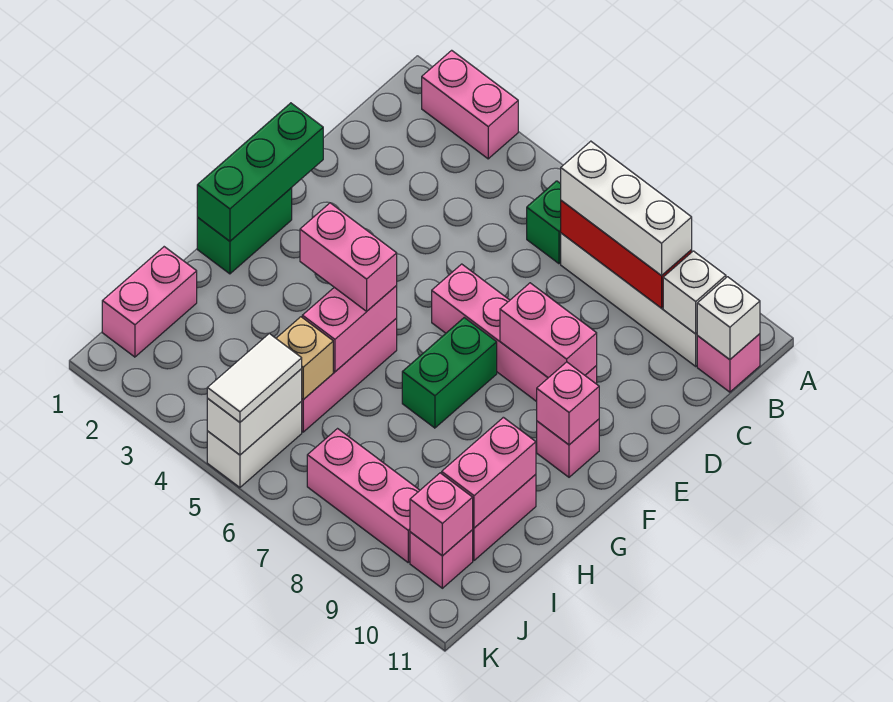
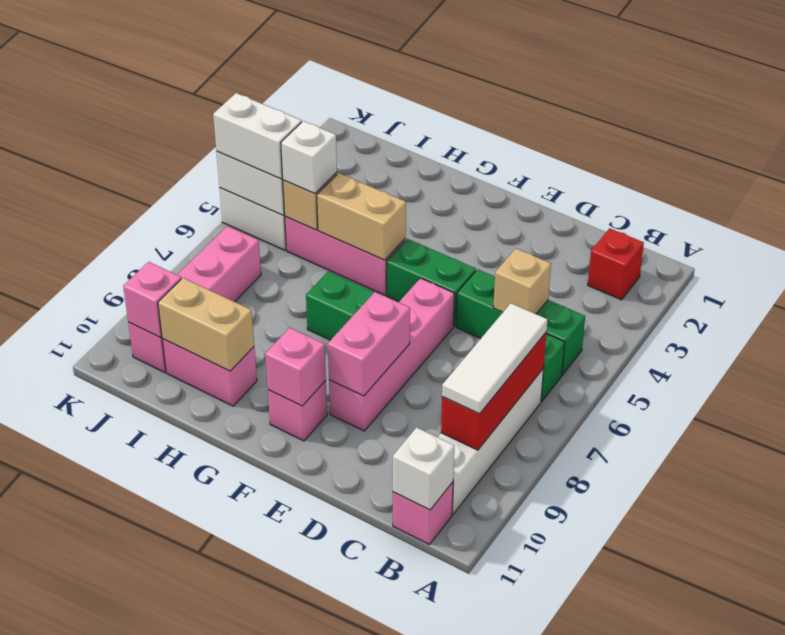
pink 1x2 brick [422,50,518,159] -> none
none -> red 1x1 brick [588,228,644,300]
white 1x3 brick [561,141,692,276] -> white 1x3 tile [442,303,548,414]
white 1x1 brick [663,251,726,334] -> white 1x1 brick moved to [281,121,337,194]
none -> tan 1x1 brick [493,249,551,314]
green 1x3 brick [197,103,323,241] -> green 1x3 brick moved to [456,269,585,375]
green 1x2 brick [197,188,292,274] -> green 1x2 brick moved to [387,239,476,326]
pink 1x2 brick [300,203,397,311] -> none
pink 1x2 brick [302,286,397,372] -> tan 1x2 brick [317,173,406,260]
pink 1x2 brick [442,417,536,528] -> tan 1x2 brick [158,278,254,371]
pink 1x2 brick [102,247,197,357] -> none
white 1x2 tile [207,333,302,422] -> white 1x2 brick [213,93,302,179]

